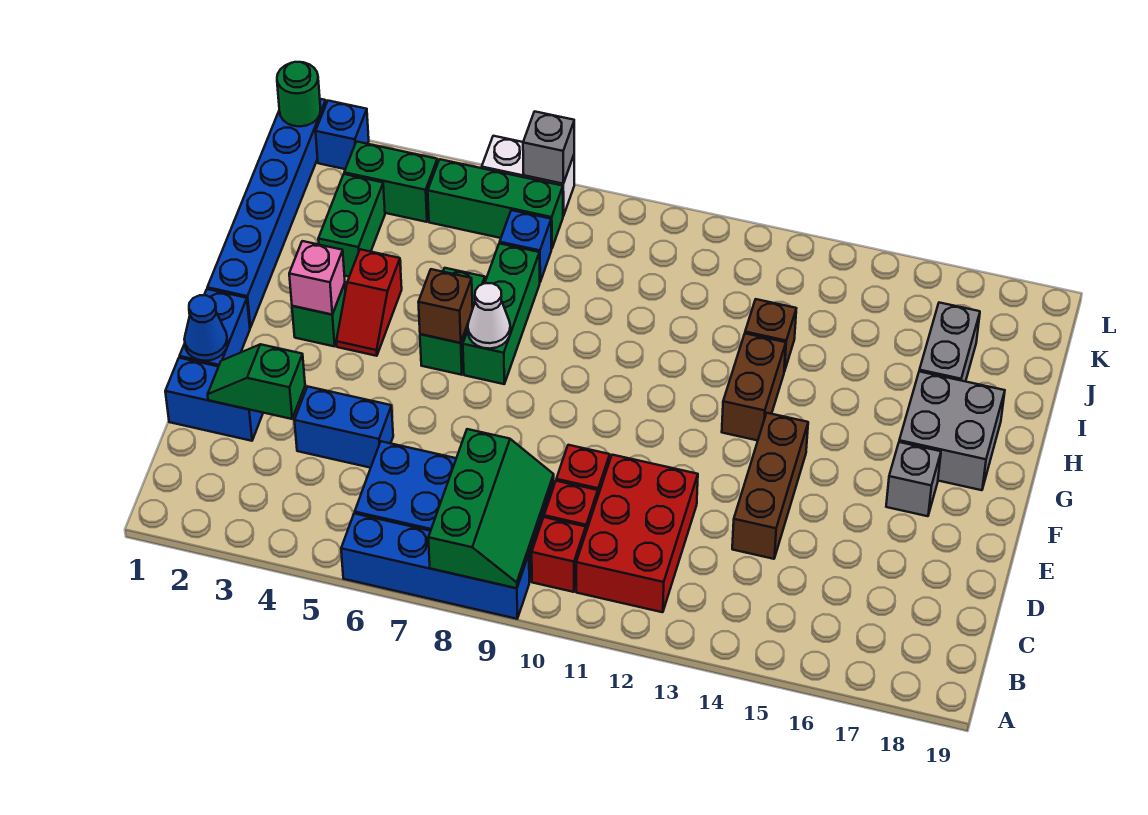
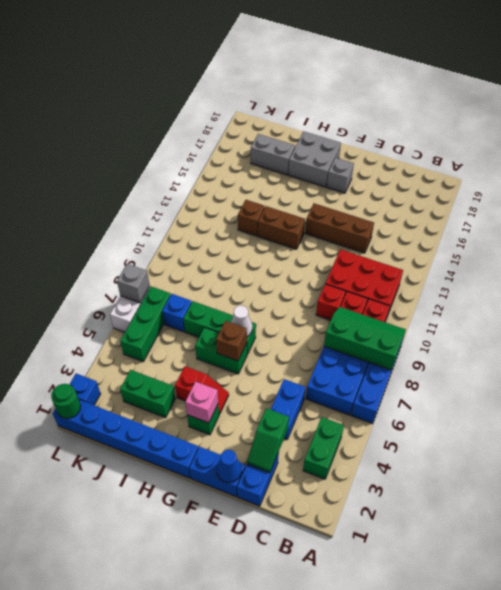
green 1x2 brick [344,142,438,222] -> green 1x2 brick moved to [303,417,344,479]

